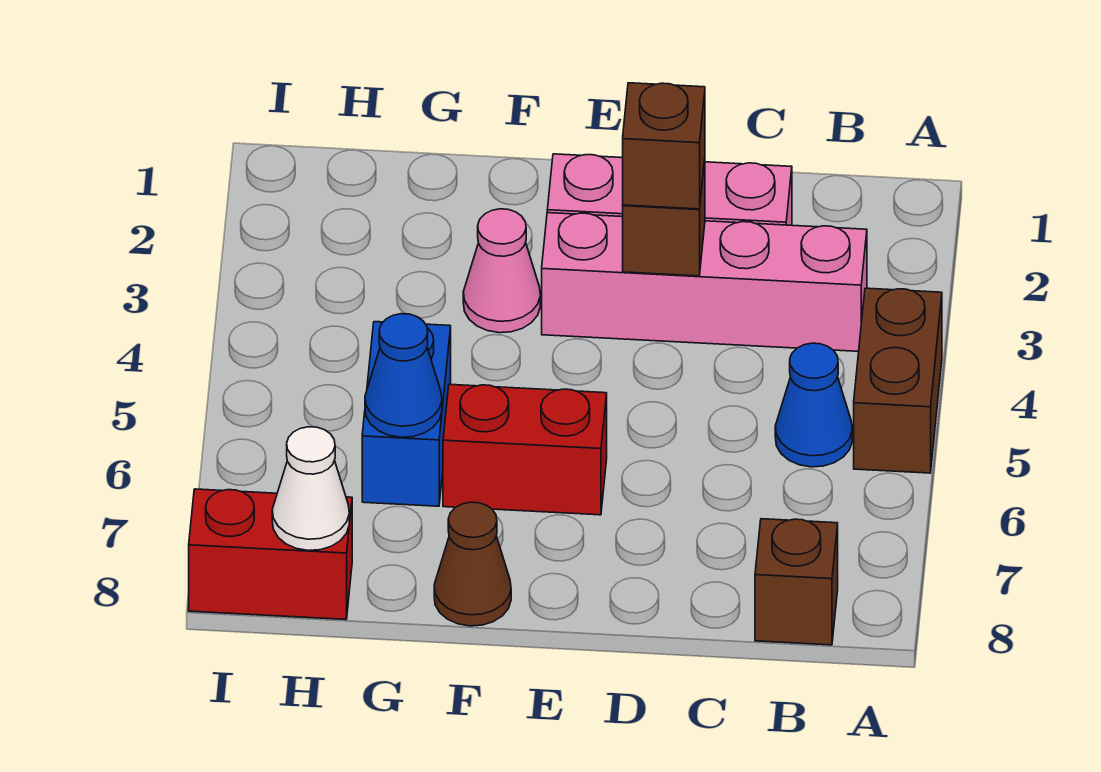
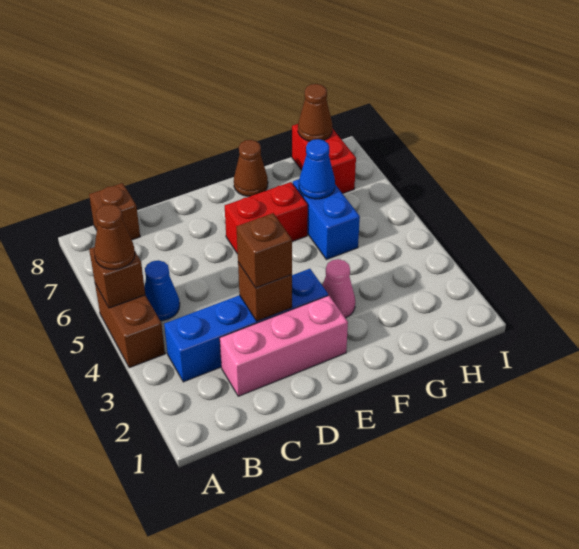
none -> brown 1x1 brick [89,247,145,308]
none -> brown 1x1 cone [94,204,135,269]
pink 1x4 brick [542,213,867,351] -> blue 1x4 brick [164,269,328,382]
red 1x2 brick [189,489,352,619] -> red 1x2 brick turned to [292,124,356,194]
white 1x1 cone [272,427,349,550] -> brown 1x1 cone [298,84,332,141]

